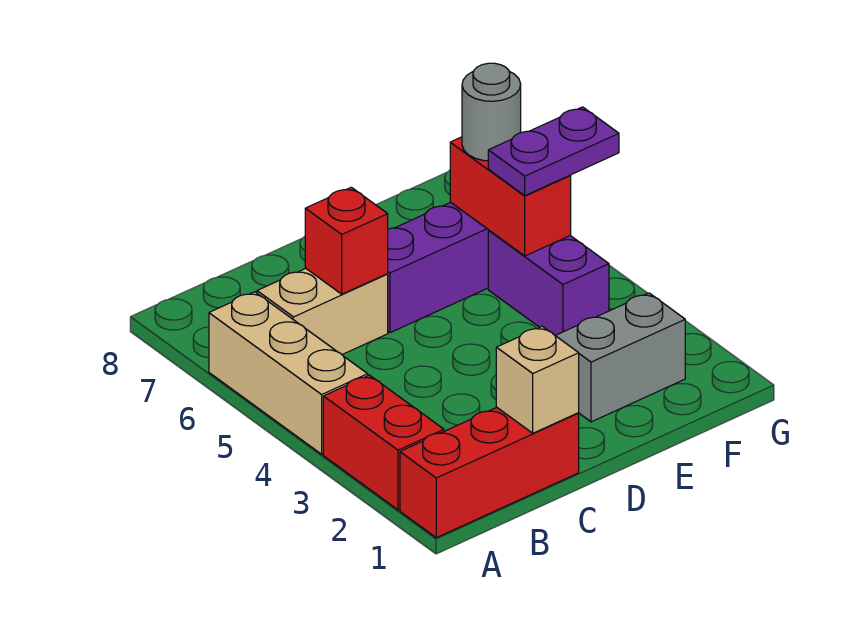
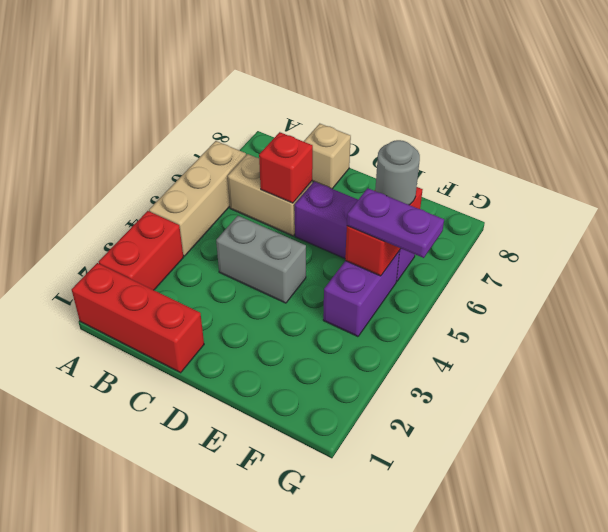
tan 1x1 brick [496,326,579,433] -> tan 1x1 brick moved to [304,124,351,189]
grey 1x2 brick [556,293,685,422] -> grey 1x2 brick moved to [216,216,306,303]

